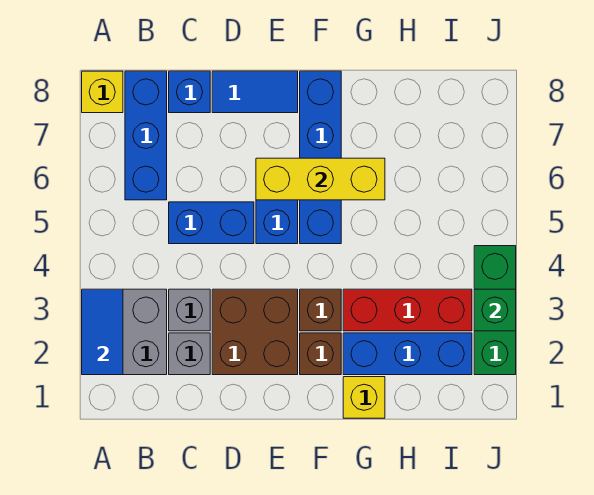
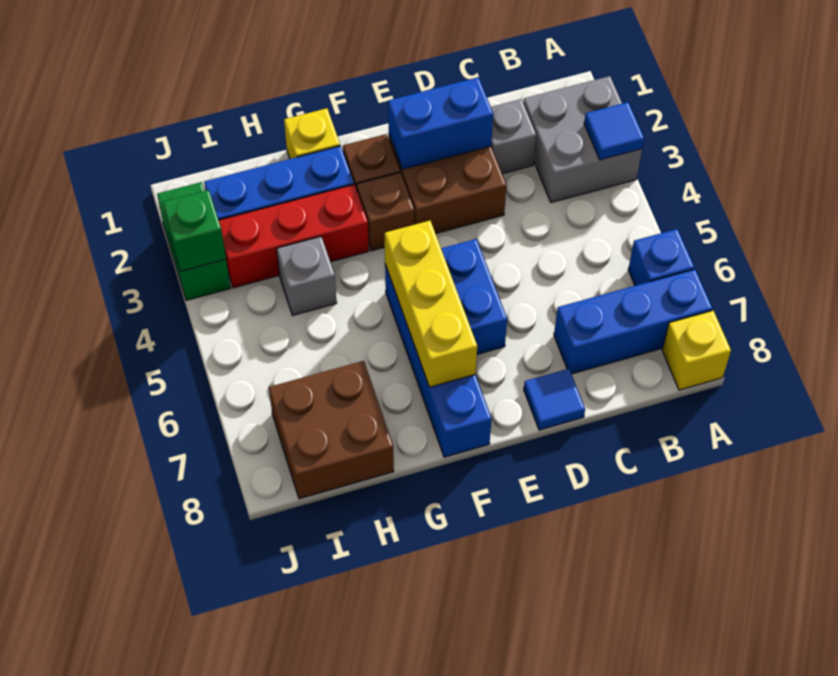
blue 1x2 tile [82,289,123,375] -> blue 1x1 tile [584,102,644,160]
blue 1x3 brick [125,71,167,200] -> blue 1x3 brick turned to [554,269,712,374]
grey 1x1 brick [169,289,210,331] -> grey 1x1 brick moved to [277,237,337,315]
blue 1x2 brick [169,202,254,244] -> blue 1x2 brick moved to [388,77,493,169]
blue 1x1 brick [169,71,210,113] -> blue 1x1 brick moved to [628,229,694,286]
blue 1x2 tile [212,71,298,113] -> blue 1x1 tile [524,369,585,430]
yellow 1x3 brick [256,158,385,200] -> yellow 1x3 brick turned to [385,221,477,387]
none -> brown 2x2 brick [269,361,394,499]
green 1x3 brick [474,246,516,375] -> green 1x2 brick [157,182,230,300]

